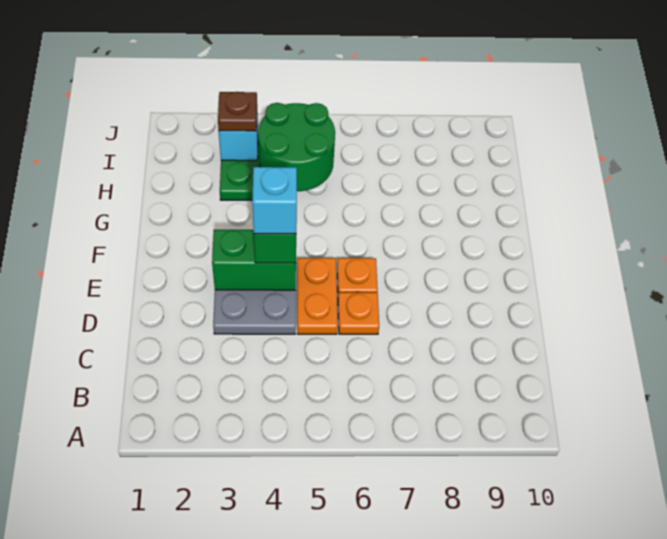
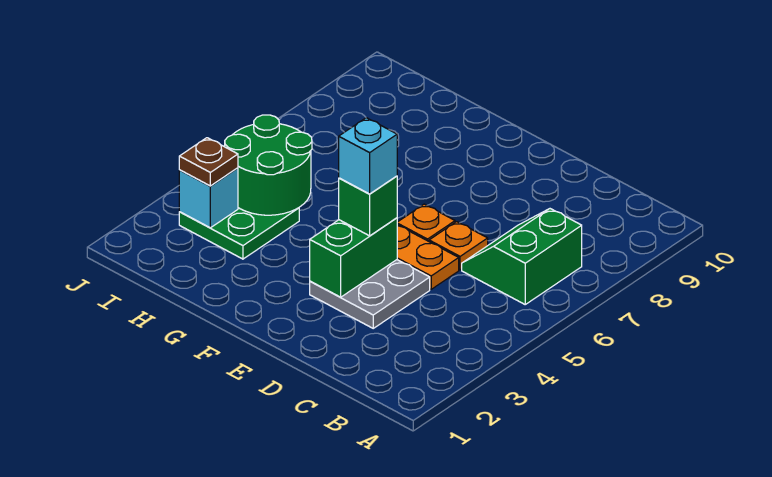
none -> green 2x2 slope [462,209,582,304]

